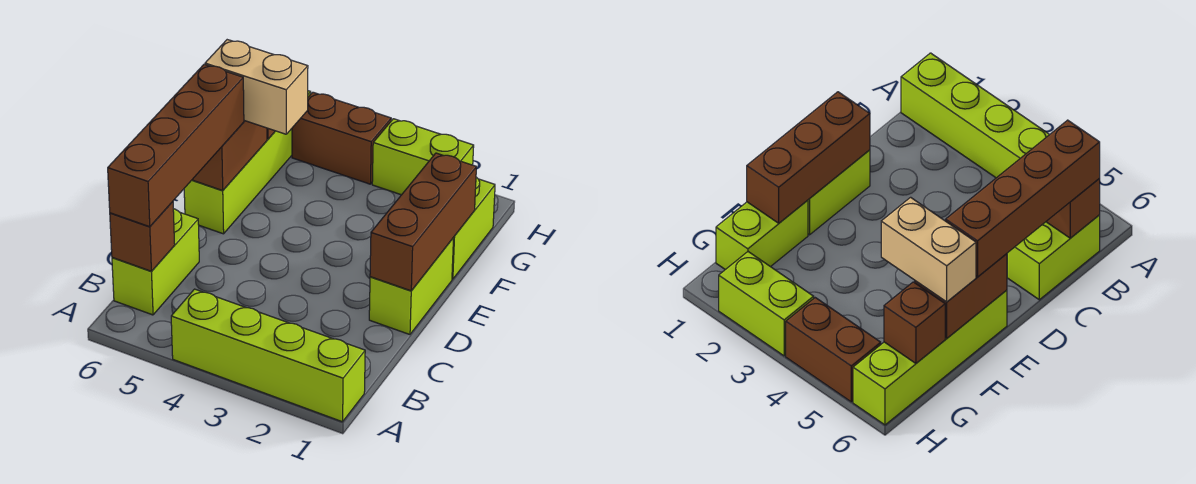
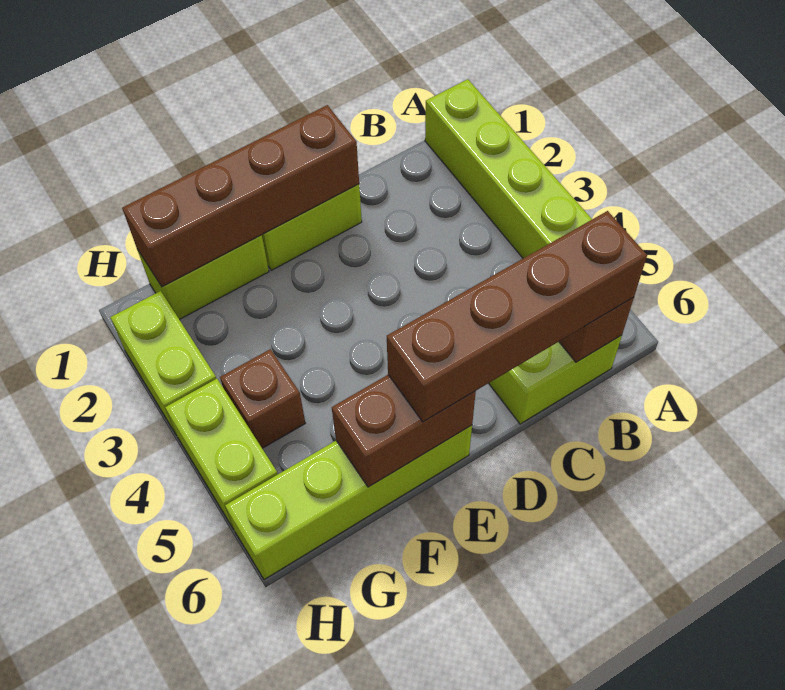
brown 1x3 brick [370,153,476,291] -> brown 1x4 brick [122,105,359,287]
tan 1x2 brick [205,40,308,134] -> none
brown 1x1 brick [884,282,945,363] -> brown 1x1 brick moved to [220,349,305,448]
brown 1x2 brick [292,92,391,184] -> lime 1x2 brick [165,379,278,529]

